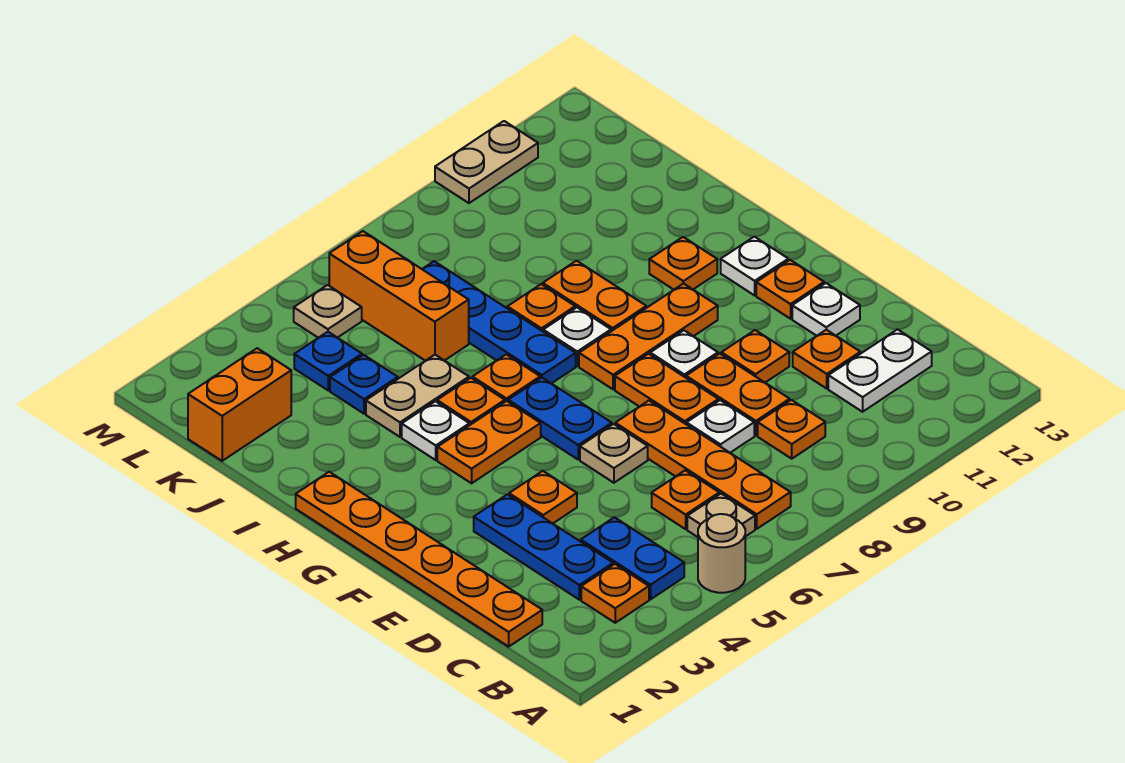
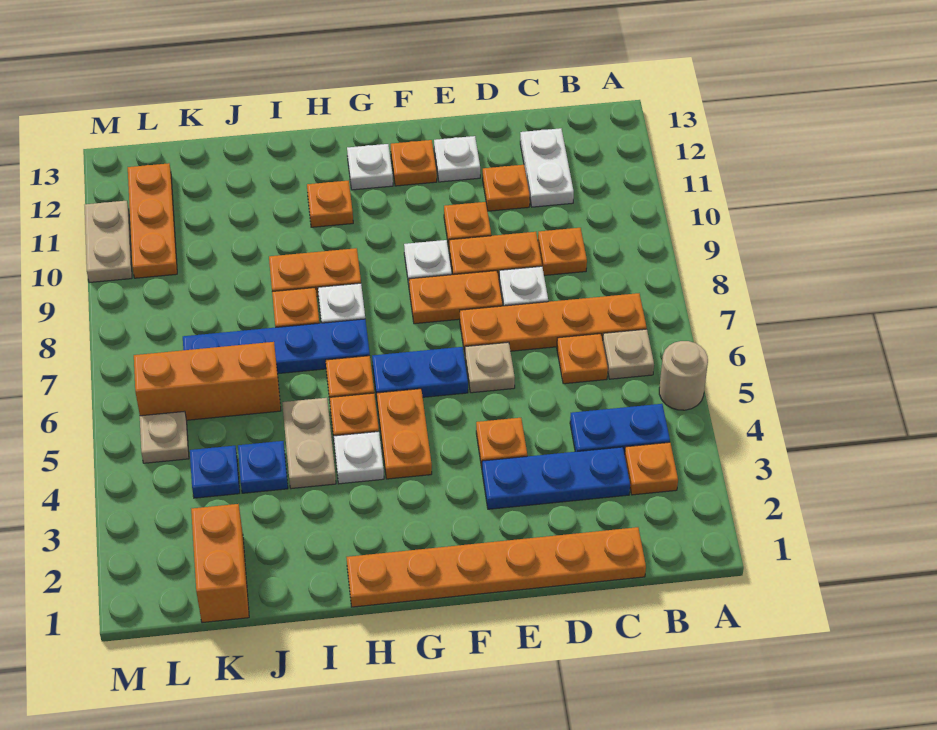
orange 1x3 plate [579,283,718,389] -> orange 1x3 plate moved to [128,163,177,278]

